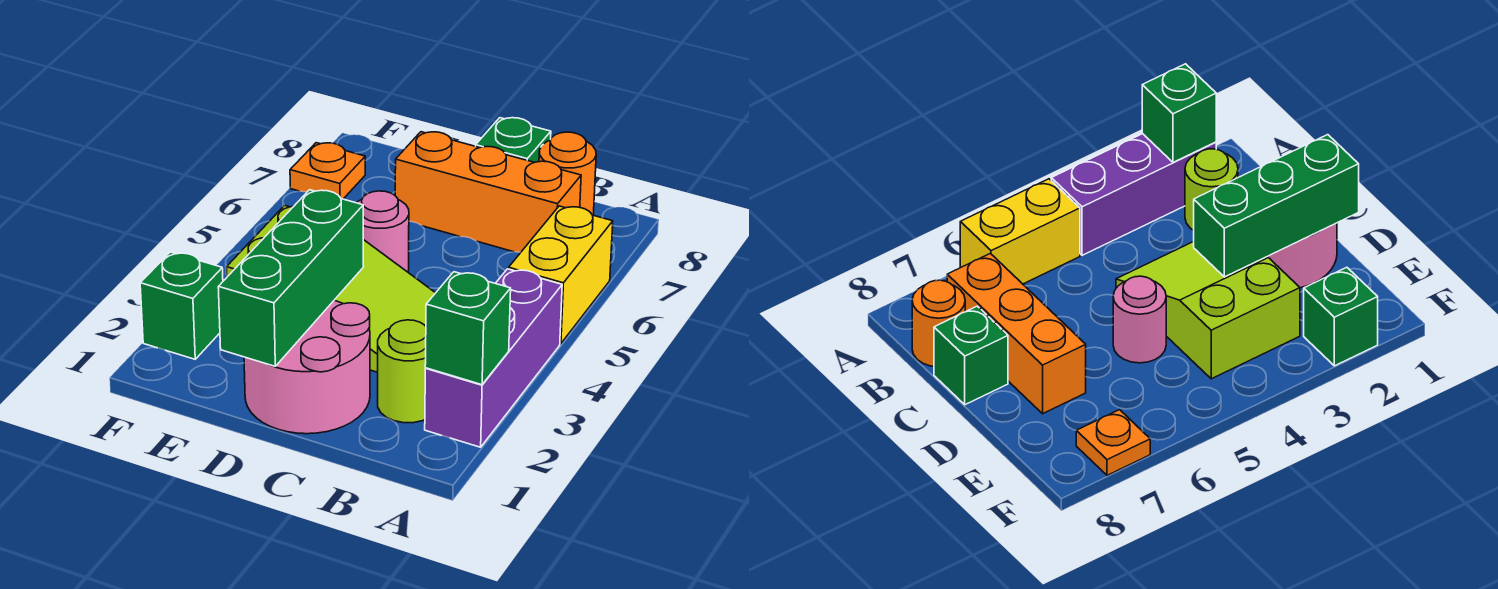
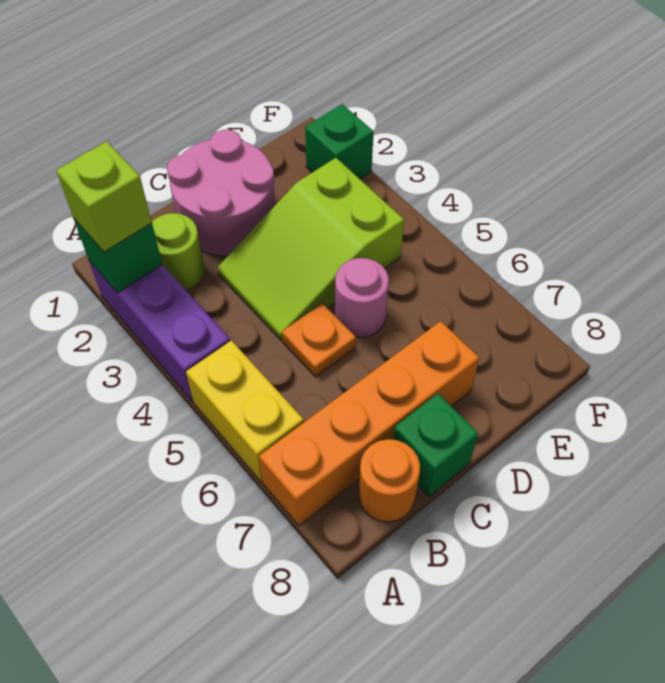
none -> lime 1x1 brick [56,141,152,252]
orange 1x3 brick [395,132,581,252] -> orange 1x4 brick [259,321,479,526]
green 1x3 brick [218,190,364,366] -> none
orange 1x1 plate [290,143,365,199] -> orange 1x1 plate moved to [282,303,356,377]

